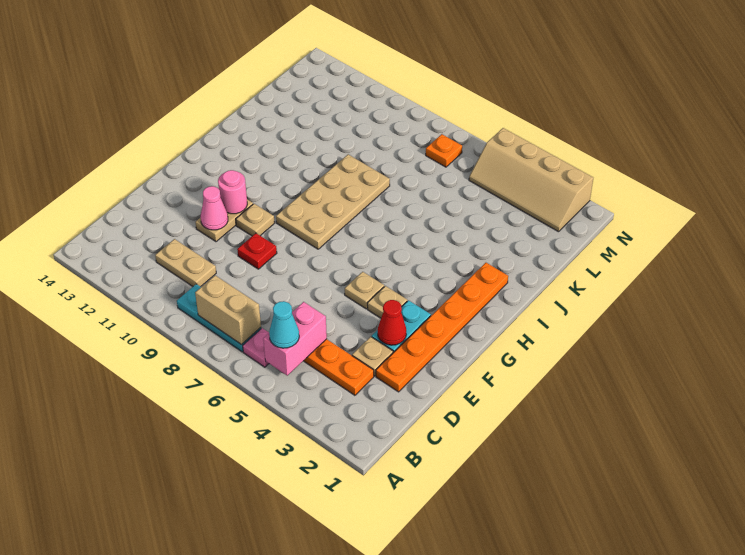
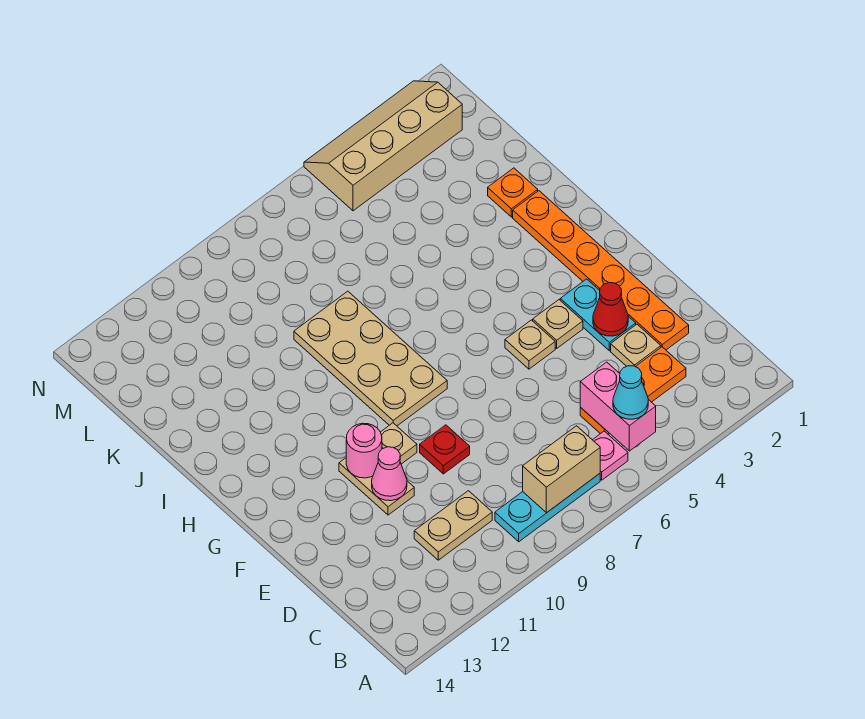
tan 2x4 slope [469,128,593,232] -> tan 2x4 slope turned to [304,81,462,211]
orange 1x1 plate [426,134,462,167] -> orange 1x1 plate moved to [488,168,538,217]

